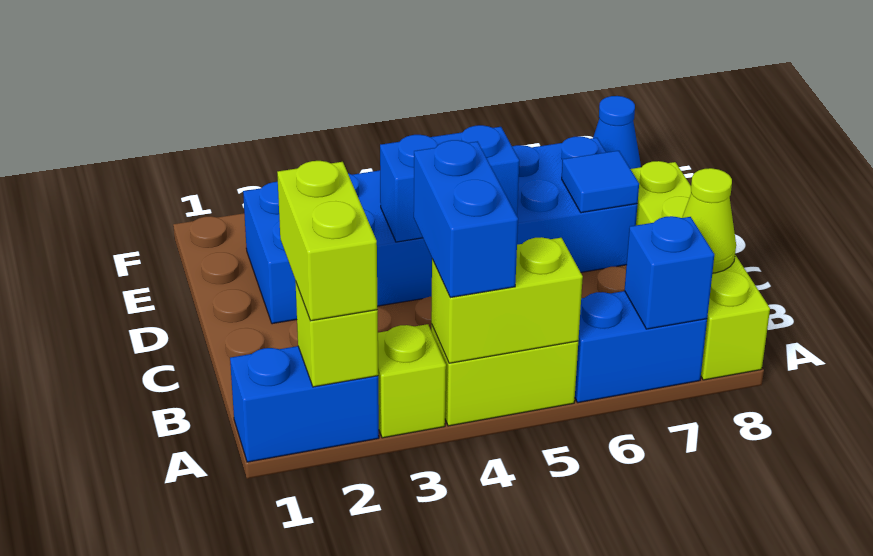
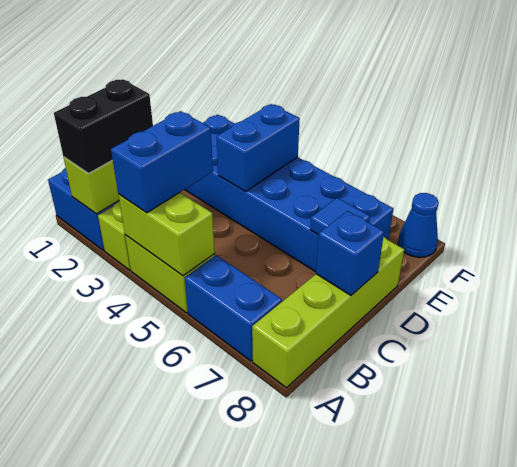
lime 1x2 brick [277,161,378,321] -> black 1x2 brick [54,79,153,173]
blue 1x1 brick [624,216,714,329] -> blue 1x1 brick moved to [316,211,384,295]
lime 1x1 cone [682,168,736,273] -> none
blue 1x2 brick [380,125,519,242] -> blue 1x2 brick turned to [216,104,300,192]

